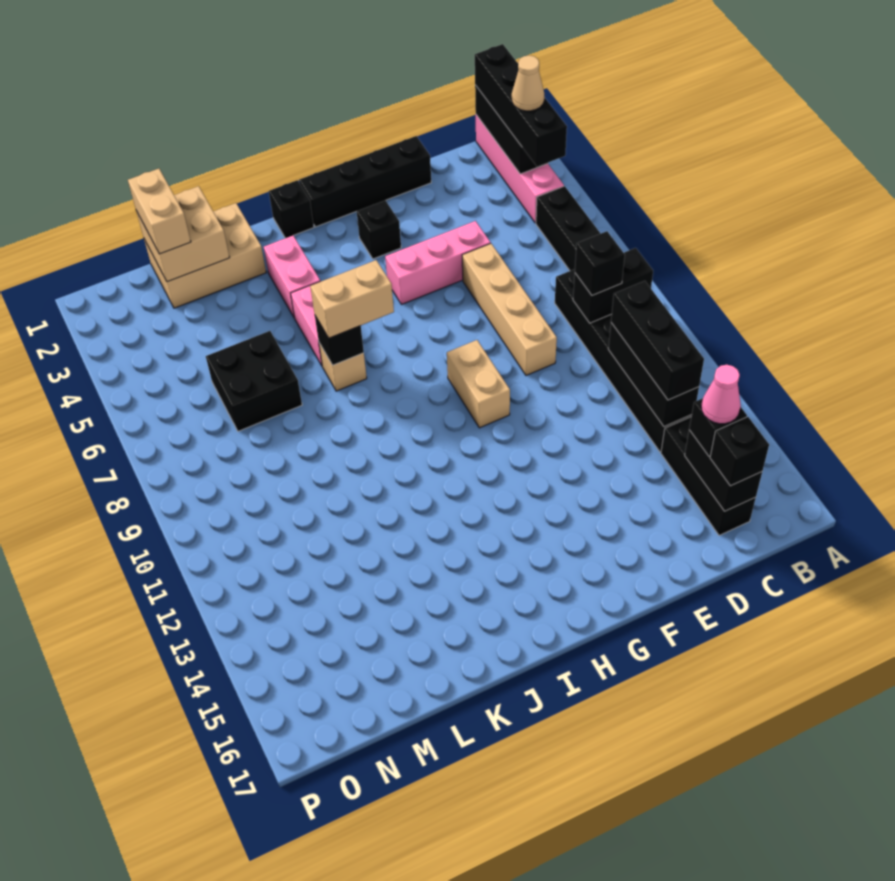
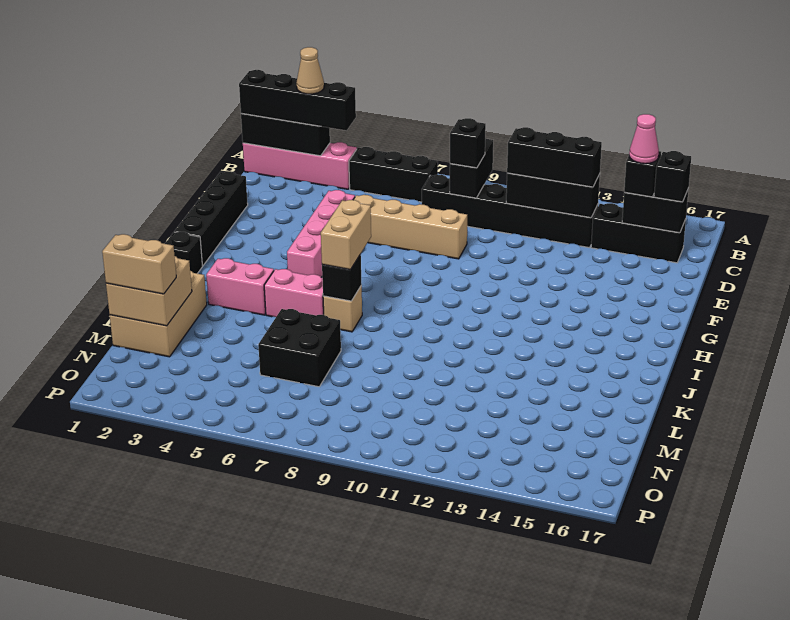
pink 1x3 brick [385,221,491,305] -> pink 1x4 brick [287,190,355,277]
black 1x1 brick [357,200,401,259] -> none
tan 1x2 brick [447,340,510,428] -> none

